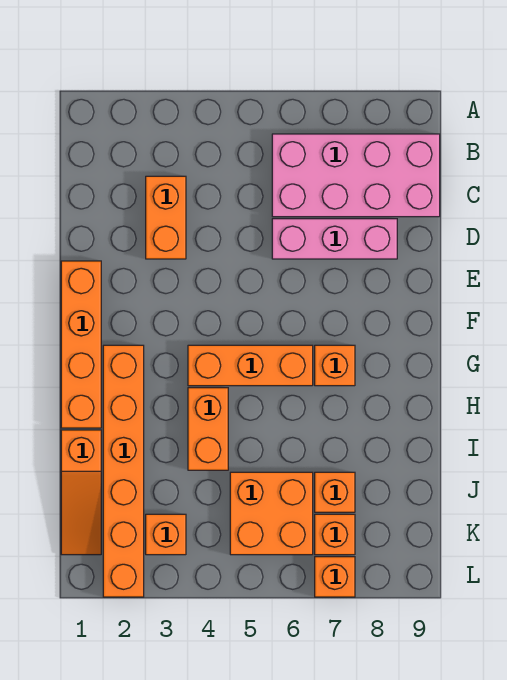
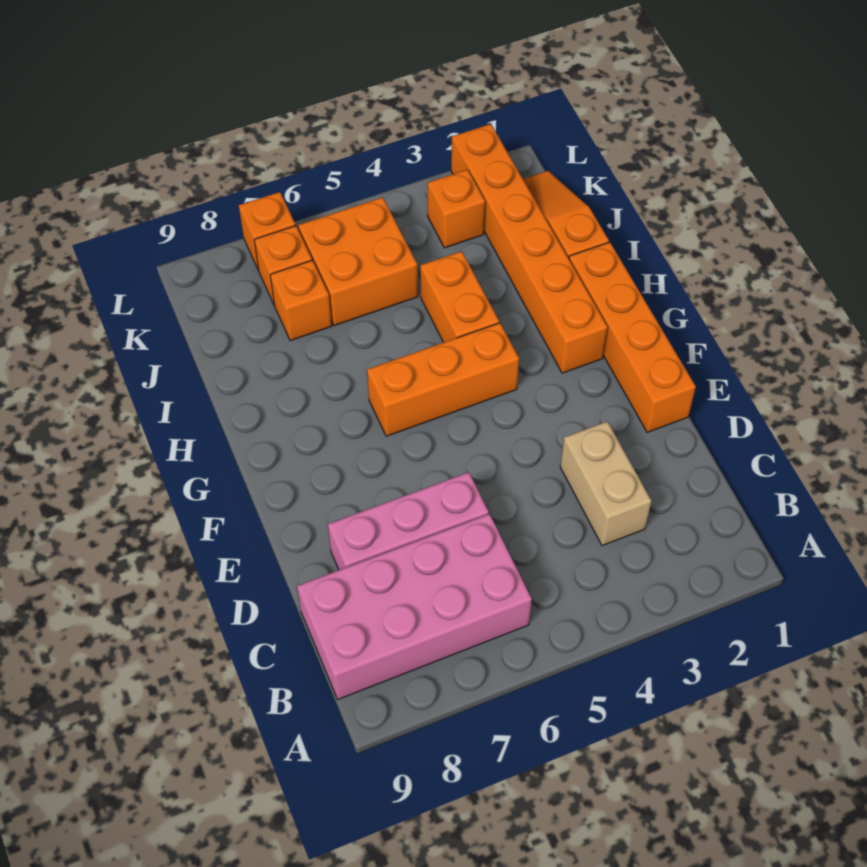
orange 1x2 brick [146,176,186,259] -> tan 1x2 brick [560,422,651,546]
orange 1x1 brick [315,345,355,386] -> none

